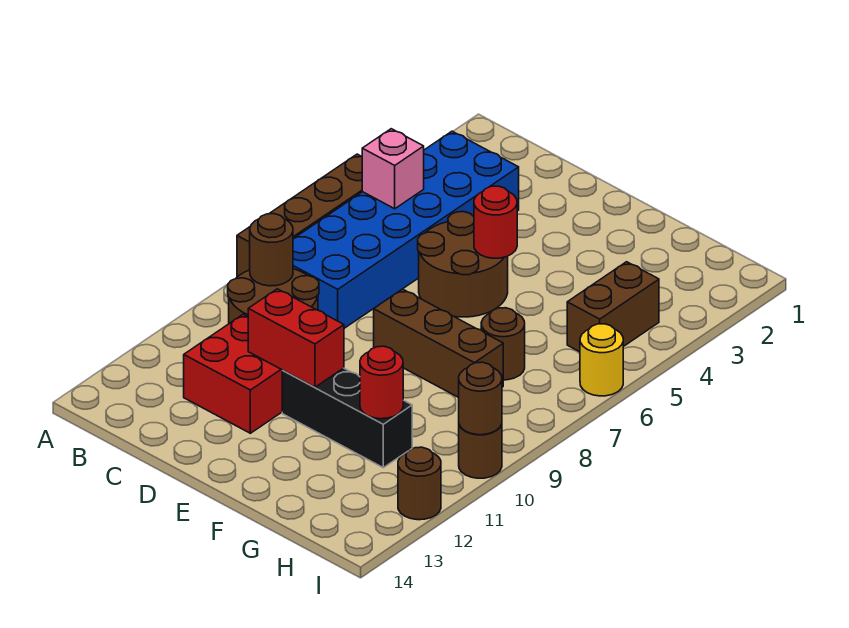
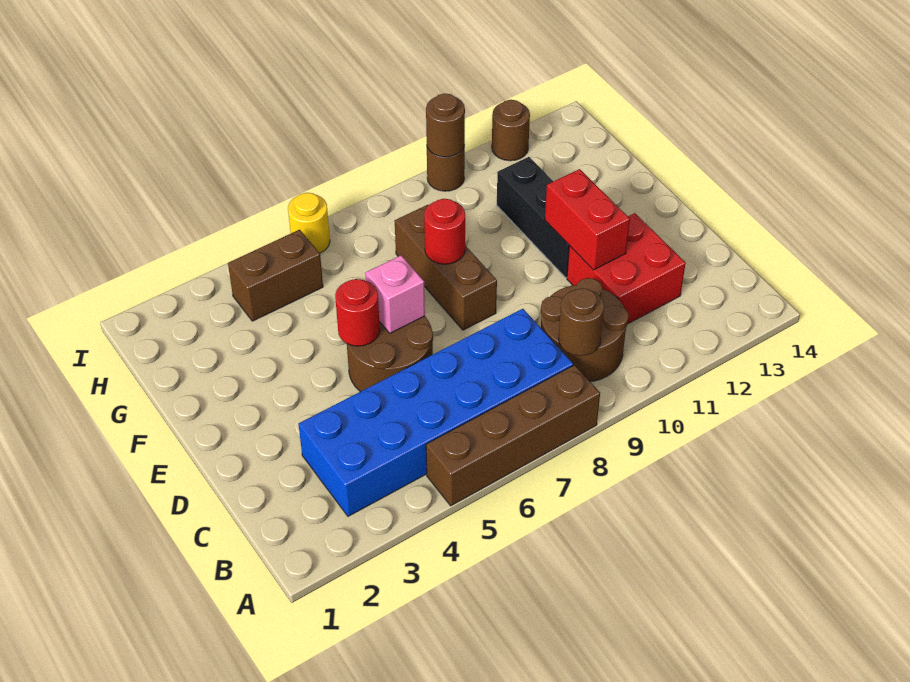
pink 1x1 brick [362,129,424,209] -> pink 1x1 brick moved to [365,255,425,333]
brown 1x1 round brick [481,308,525,380] -> none
red 1x1 round brick [360,346,403,419] -> red 1x1 round brick moved to [424,199,465,264]

